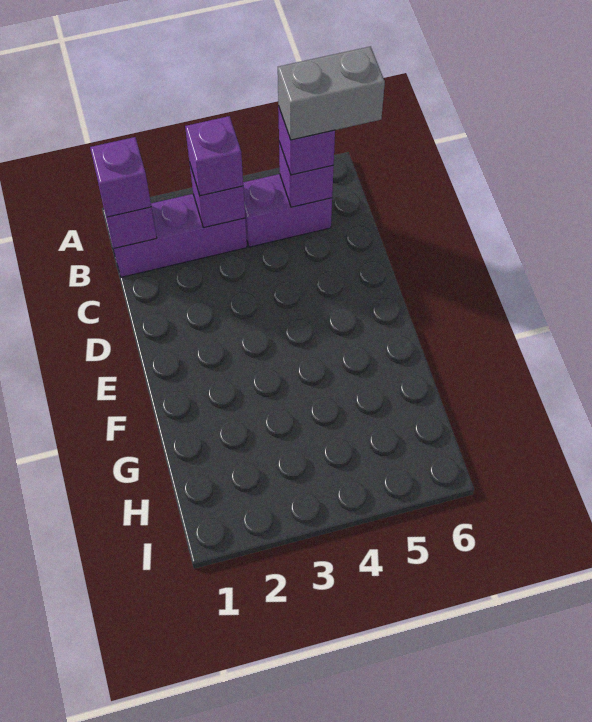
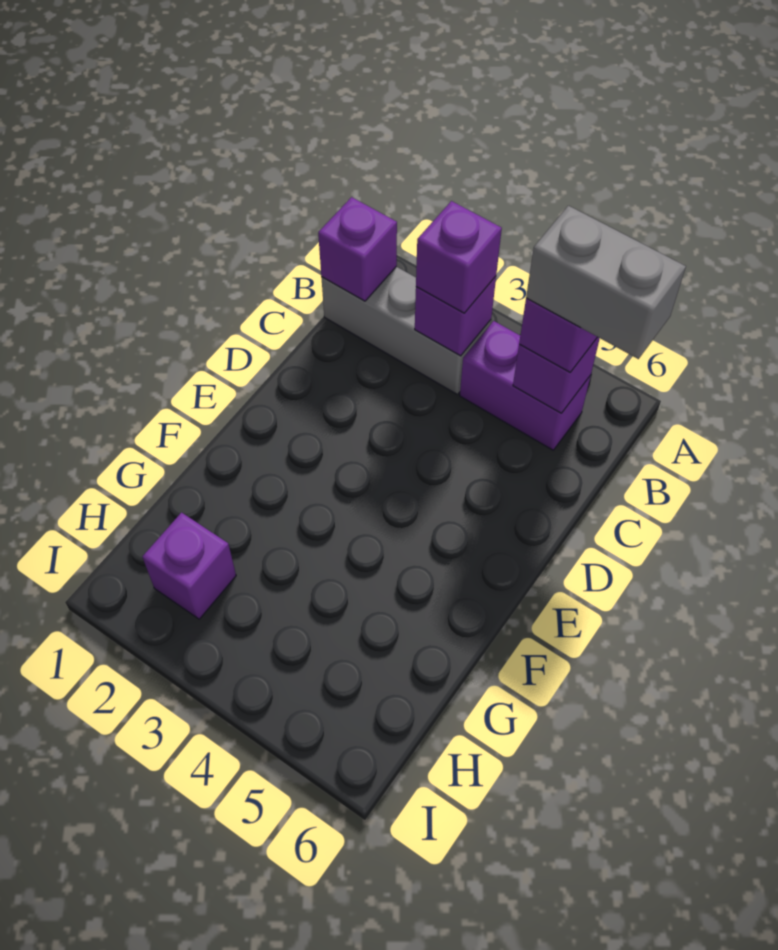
purple 1x3 brick [107,194,247,277] -> grey 1x3 brick [321,267,491,395]
purple 1x1 brick [90,137,151,217] -> purple 1x1 brick moved to [142,513,236,619]

